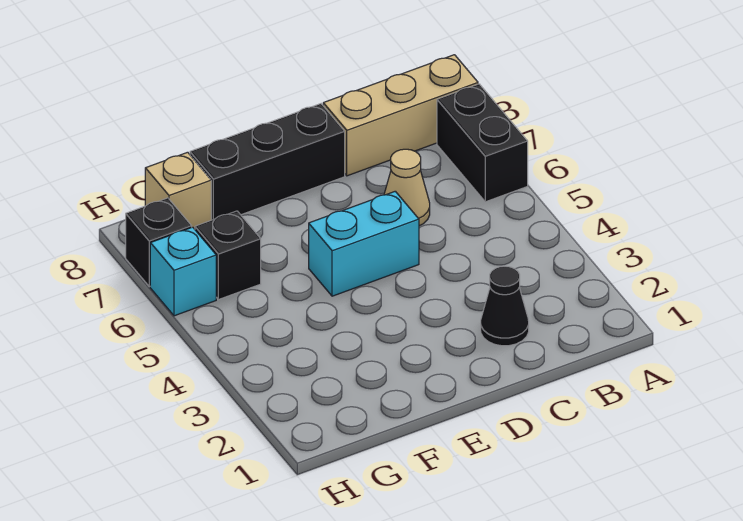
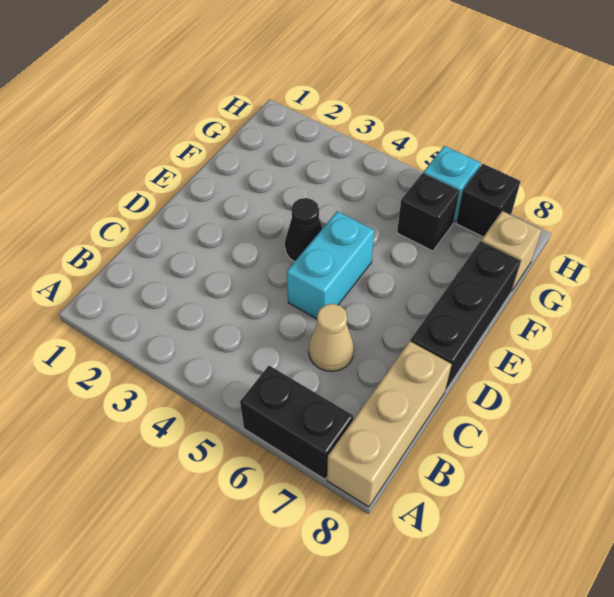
black 1x1 cone [481,266,529,346] -> black 1x1 cone moved to [285,198,323,262]

